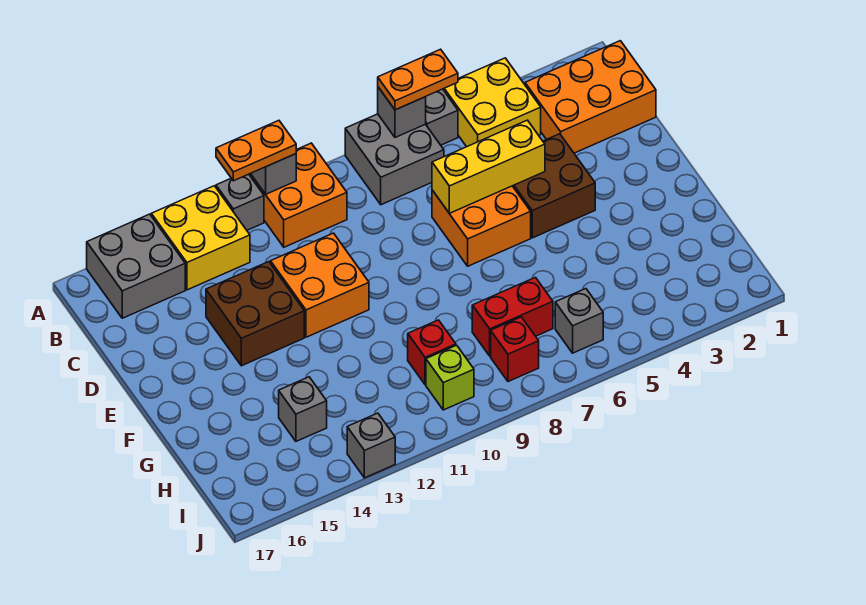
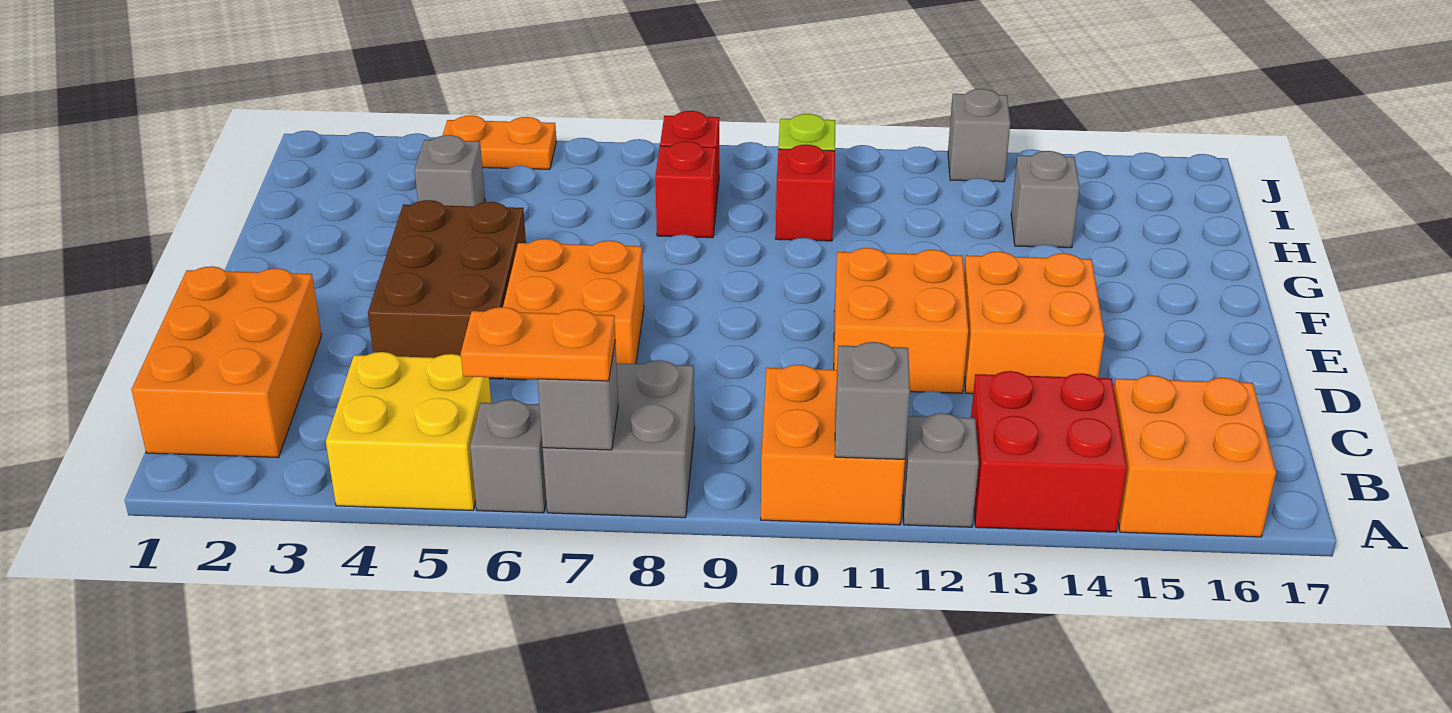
orange 1x2 plate [216,121,296,181] -> orange 1x2 plate moved to [442,115,556,169]
yellow 2x2 brick [151,186,250,290] -> red 2x2 brick [971,371,1127,532]
grey 2x2 brick [87,214,185,318] -> orange 2x2 brick [1114,375,1276,537]
orange 2x3 brick [525,41,656,153] -> orange 2x3 brick turned to [131,266,322,458]
brown 2x2 brick [513,134,595,238] -> brown 2x3 brick [368,200,526,379]
yellow 1x3 brick [432,120,545,213] -> none
brown 2x2 brick [206,262,304,366] -> orange 2x2 brick [964,252,1105,394]
red 1x2 brick [472,277,553,356] -> red 1x1 brick [655,141,716,238]
grey 1x1 brick [555,289,603,353] -> grey 1x1 brick moved to [414,135,485,206]

